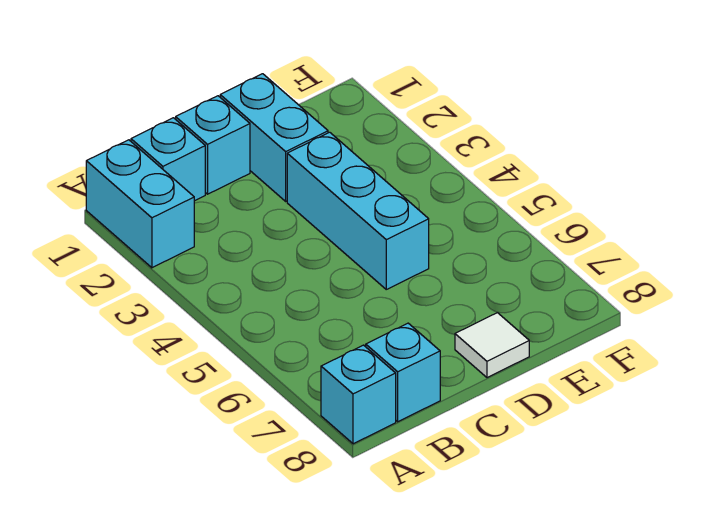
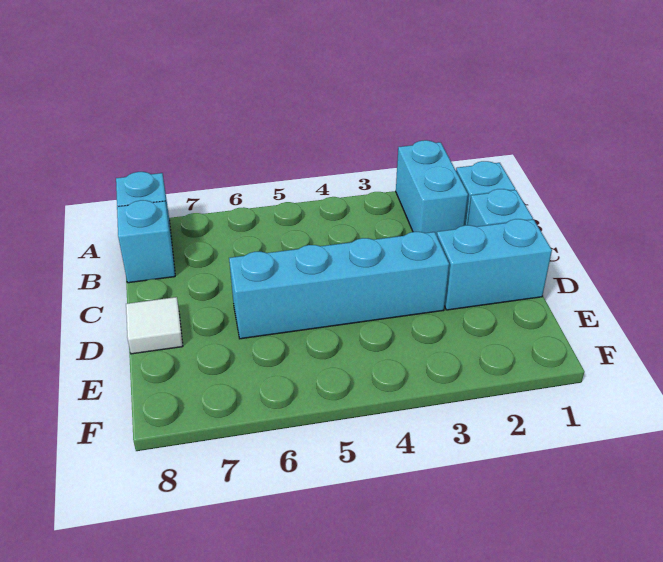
cyan 1x2 brick [86,140,194,268] -> cyan 1x2 brick turned to [396,140,468,235]
cyan 1x3 brick [287,132,429,289] -> cyan 1x4 brick [229,232,449,339]

